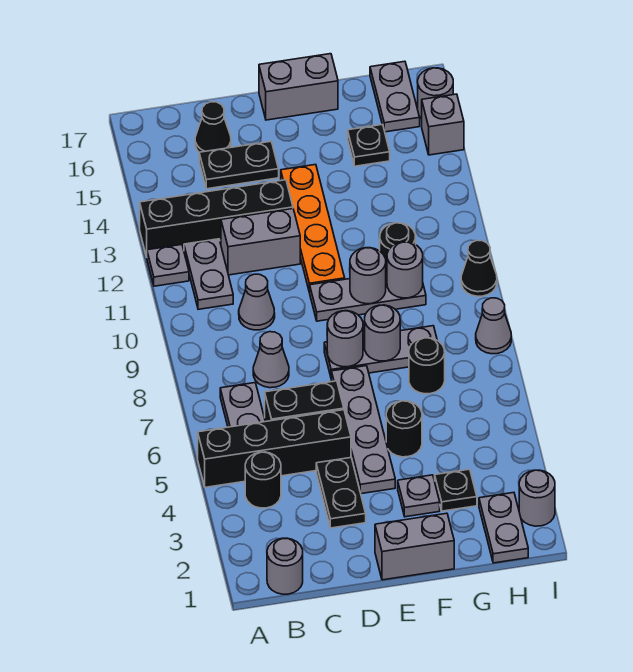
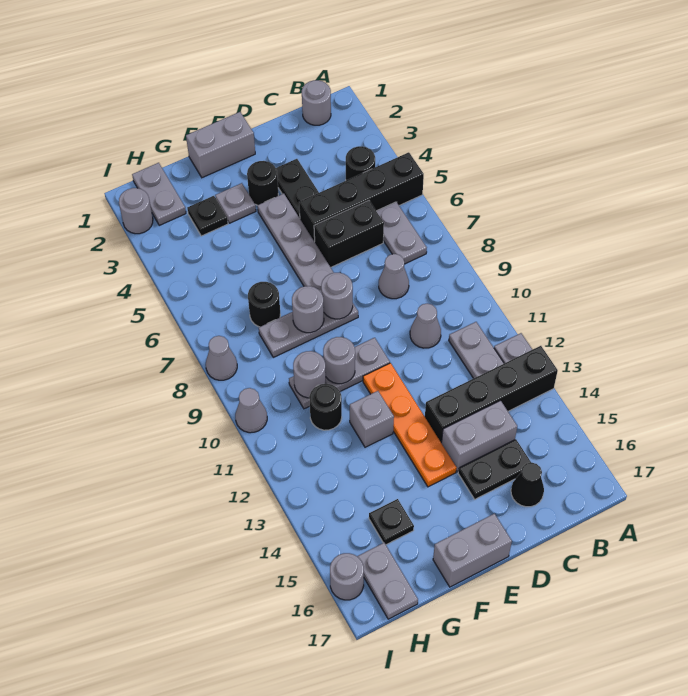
grey 1x2 brick [221,209,300,275] -> grey 1x2 brick moved to [442,401,517,472]
black 1x1 round brick [386,401,422,457] -> black 1x1 round brick moved to [247,161,278,205]
black 1x1 cone [461,240,497,296] -> grey 1x1 cone [235,388,267,433]
grey 1x1 brick [422,94,464,155] -> grey 1x1 brick moved to [350,391,394,447]

